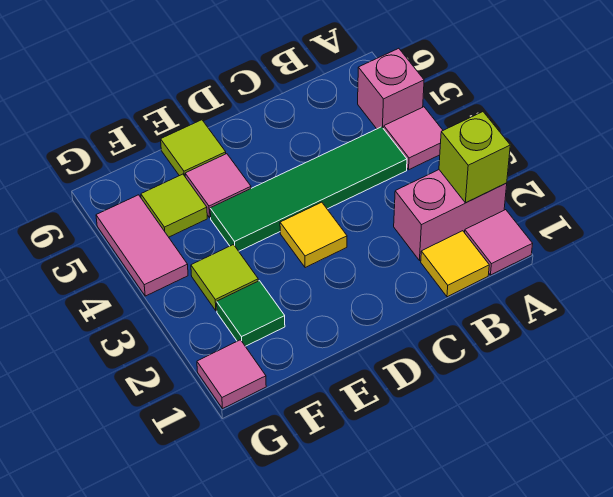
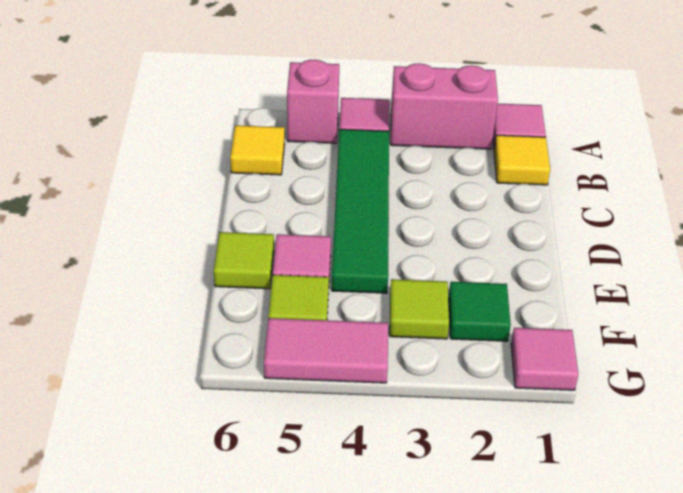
pink 1x2 brick [394,170,507,261] -> pink 1x2 brick turned to [391,63,498,149]
lime 1x1 brick [439,112,510,203] -> none
yellow 1x1 tile [280,202,347,268] -> yellow 1x1 tile moved to [230,125,285,175]

